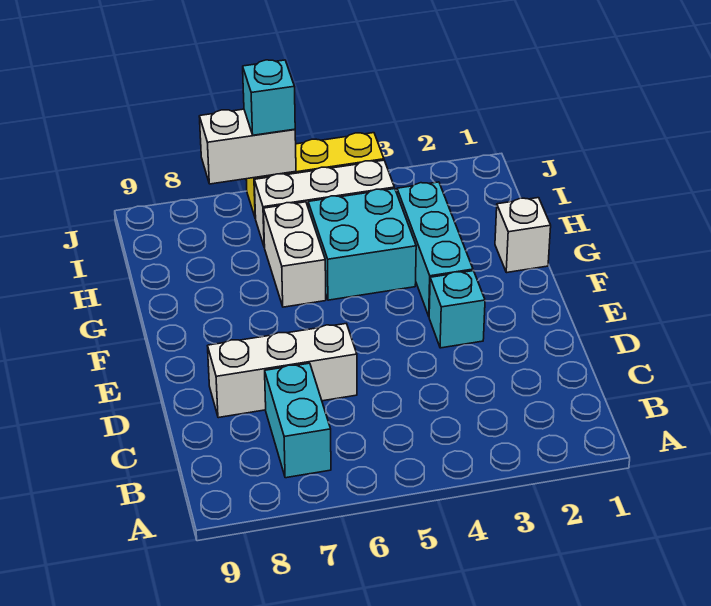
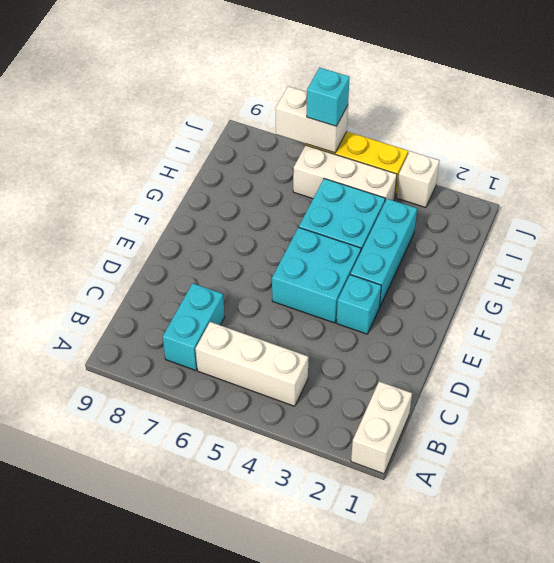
white 1x3 brick [208,324,357,418] -> white 1x3 brick moved to [195,322,308,406]
none -> cyan 2x2 brick [272,228,361,323]
white 1x1 brick [495,198,551,273] -> white 1x1 brick moved to [397,151,440,208]
white 1x2 brick [263,202,326,307] -> white 1x2 brick moved to [351,382,412,474]

